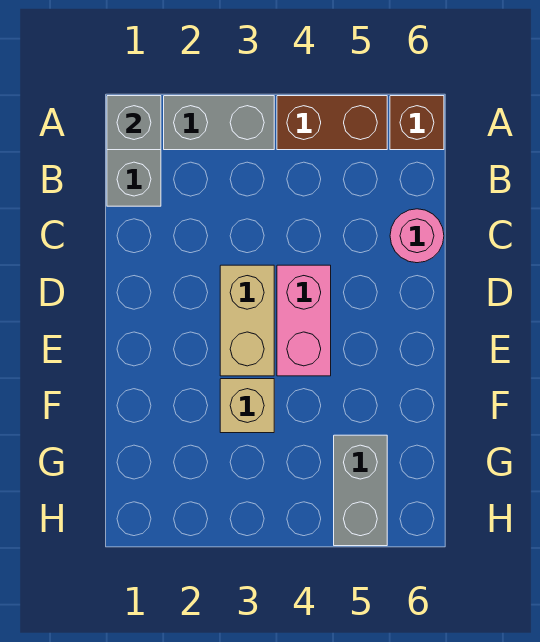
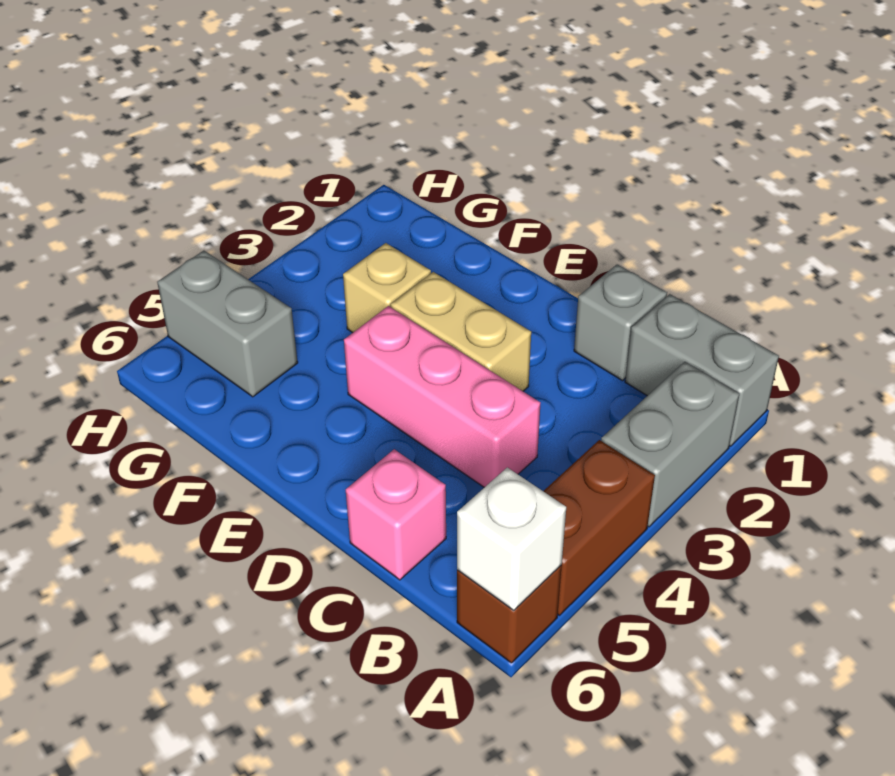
grey 1x1 brick [107,96,161,150] -> grey 1x1 brick moved to [574,264,667,381]
none -> white 1x1 brick [457,467,566,610]
pink 1x1 round brick [390,209,444,263] -> pink 1x1 brick [346,449,446,580]
pink 1x2 brick [277,265,331,376] -> pink 1x3 brick [344,306,540,487]

